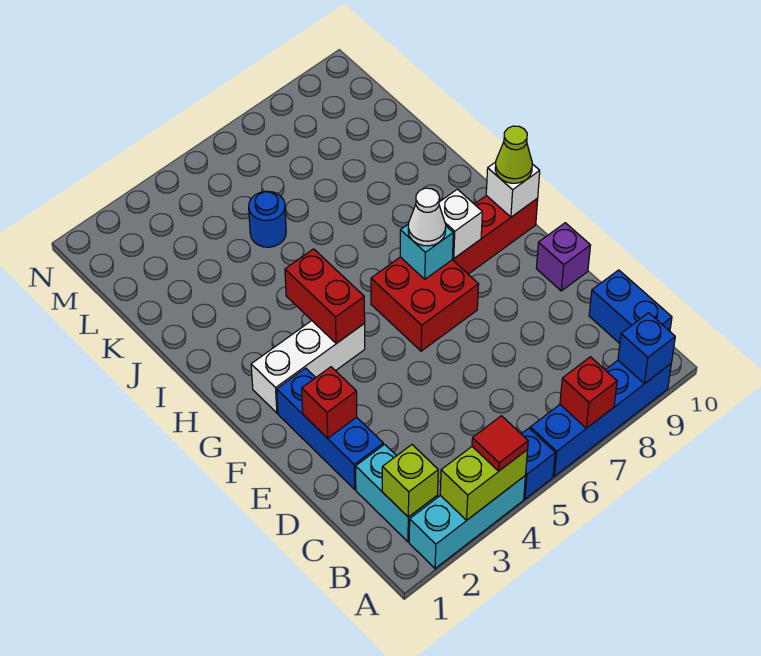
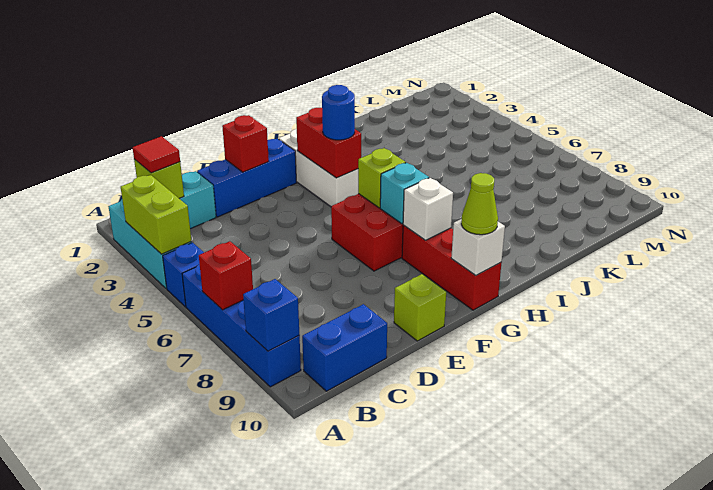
red 1x1 tile [472,416,528,471] -> red 1x1 tile moved to [133,136,180,173]
purple 1x1 brick [536,223,591,291] -> lime 1x1 brick [394,274,446,341]
red 1x2 brick [285,249,365,344] -> red 1x2 brick turned to [296,108,361,178]
none -> lime 1x1 brick [358,148,406,208]
white 1x1 cone [408,188,446,246] -> none
blue 1x1 round brick [249,191,286,247] -> blue 1x1 round brick moved to [322,85,355,140]

